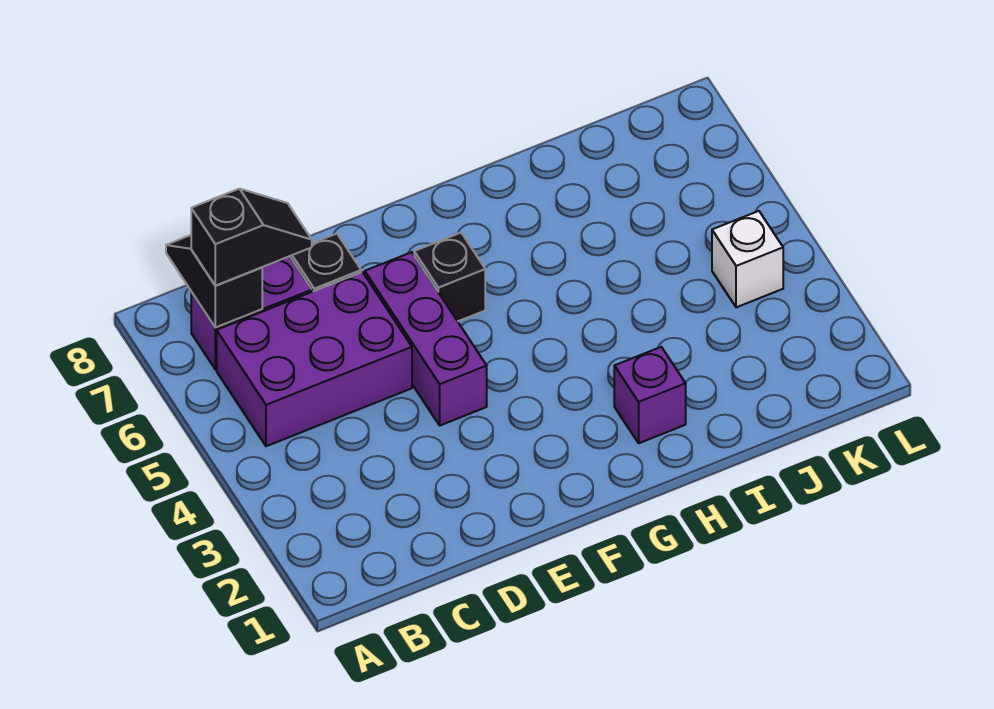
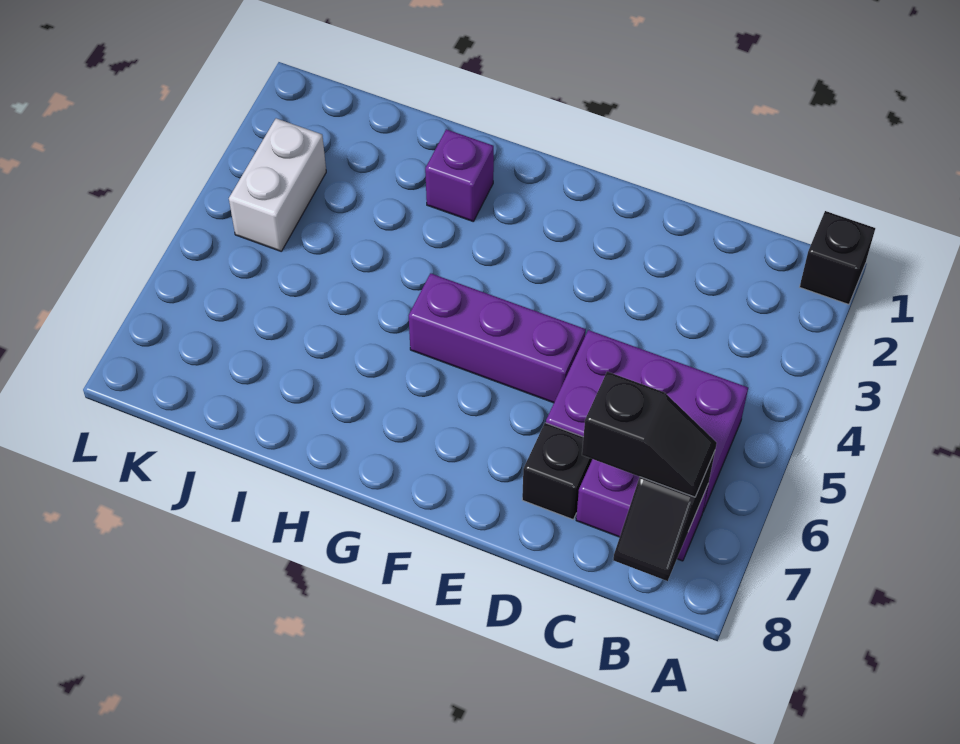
black 1x2 slope [191,189,312,286] -> black 1x2 slope turned to [582,372,717,497]
purple 1x3 brick [365,252,487,425] -> purple 1x3 brick turned to [409,273,586,403]
black 1x1 brick [414,233,485,321] -> black 1x1 brick moved to [800,211,875,304]
white 1x1 brick [712,211,783,307] -> white 1x2 brick [229,118,326,251]

